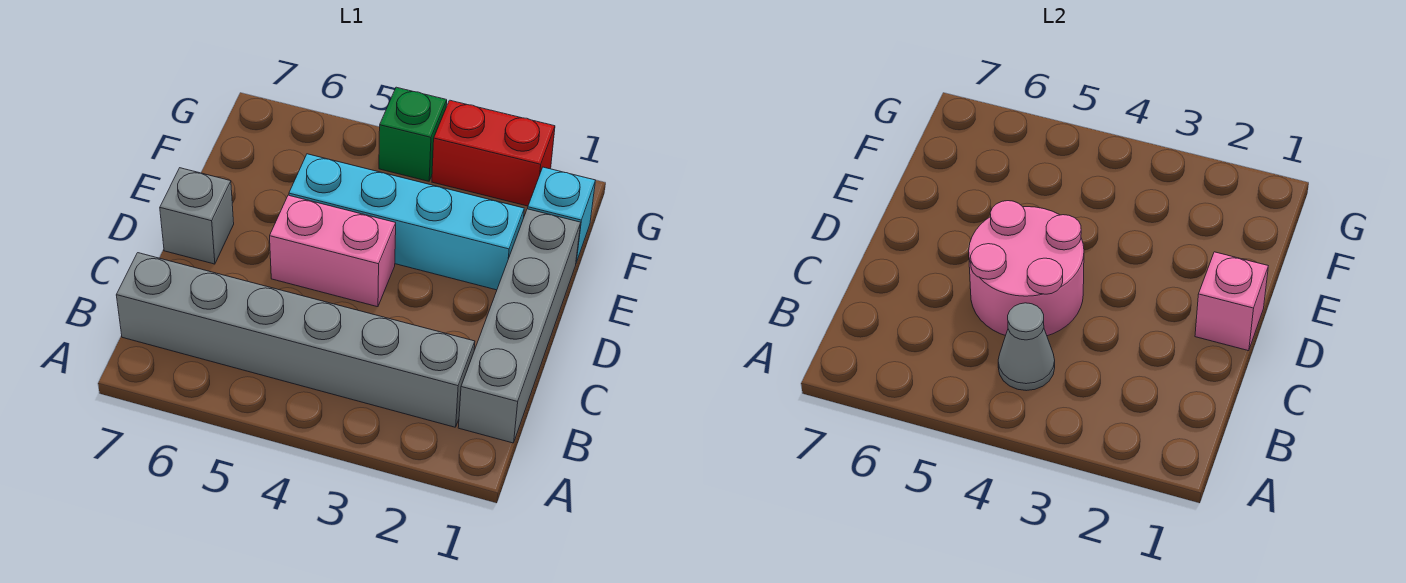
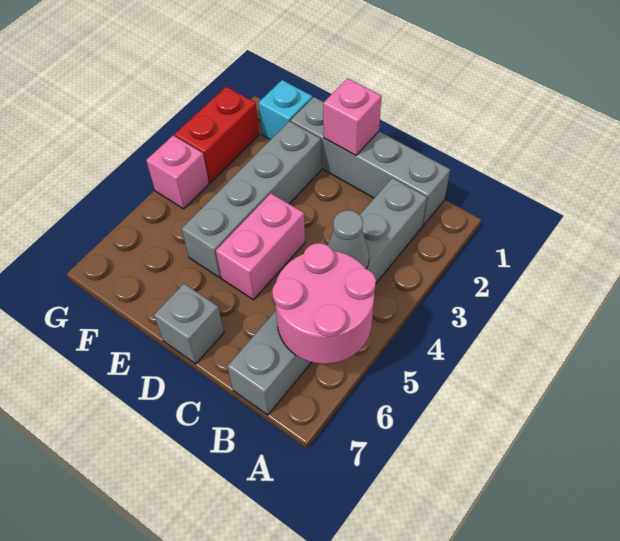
pink 2x2 round brick [969,201,1084,336] -> pink 2x2 round brick moved to [272,243,376,364]
cyan 1x4 brick [289,154,524,290] -> grey 1x4 brick [182,121,321,278]
green 1x1 brick [379,87,447,181] -> pink 1x1 brick [146,136,209,209]

